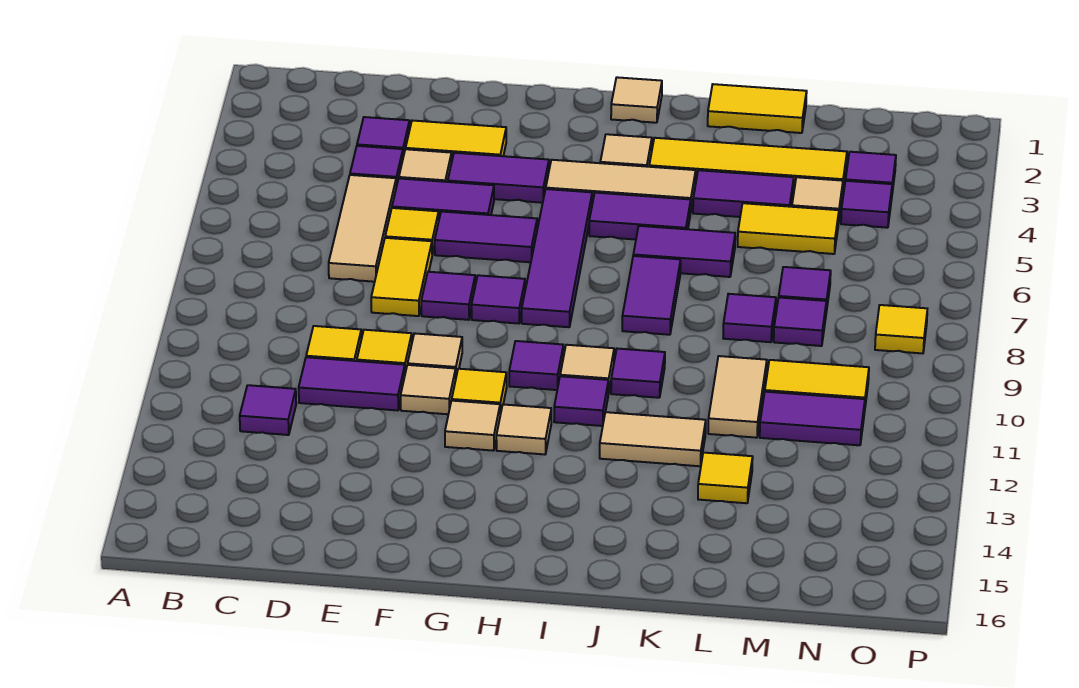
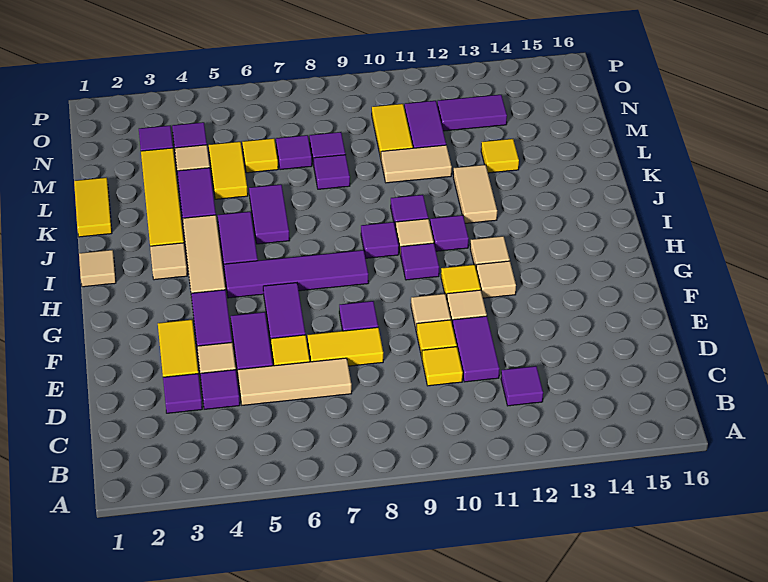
purple 1x1 tile [471,275,525,324] -> purple 1x1 tile moved to [361,222,399,258]
purple 1x2 tile [622,256,681,335] -> purple 1x2 tile moved to [437,95,507,131]
yellow 1x1 tile [875,305,927,353] -> yellow 1x1 tile moved to [242,138,278,173]

